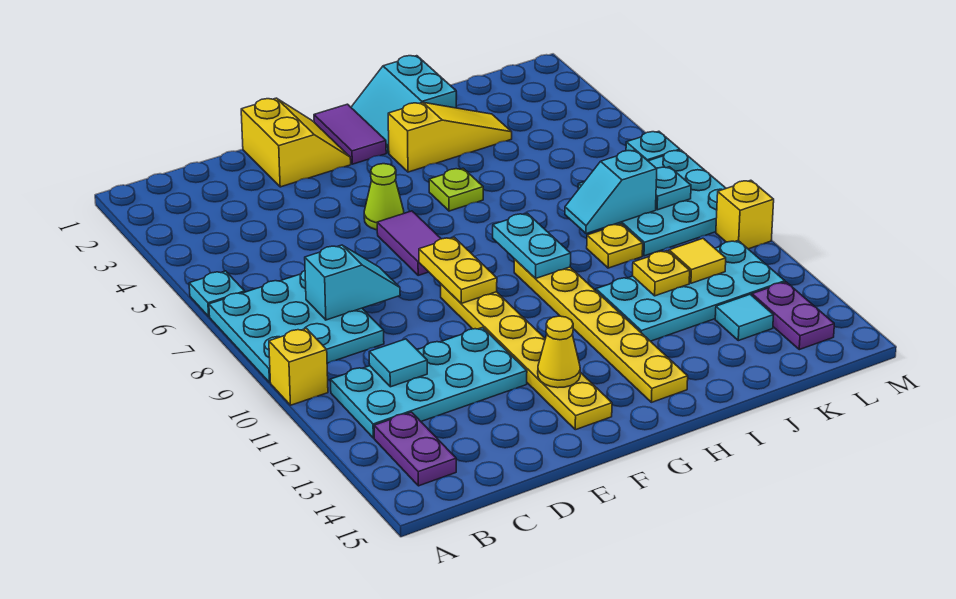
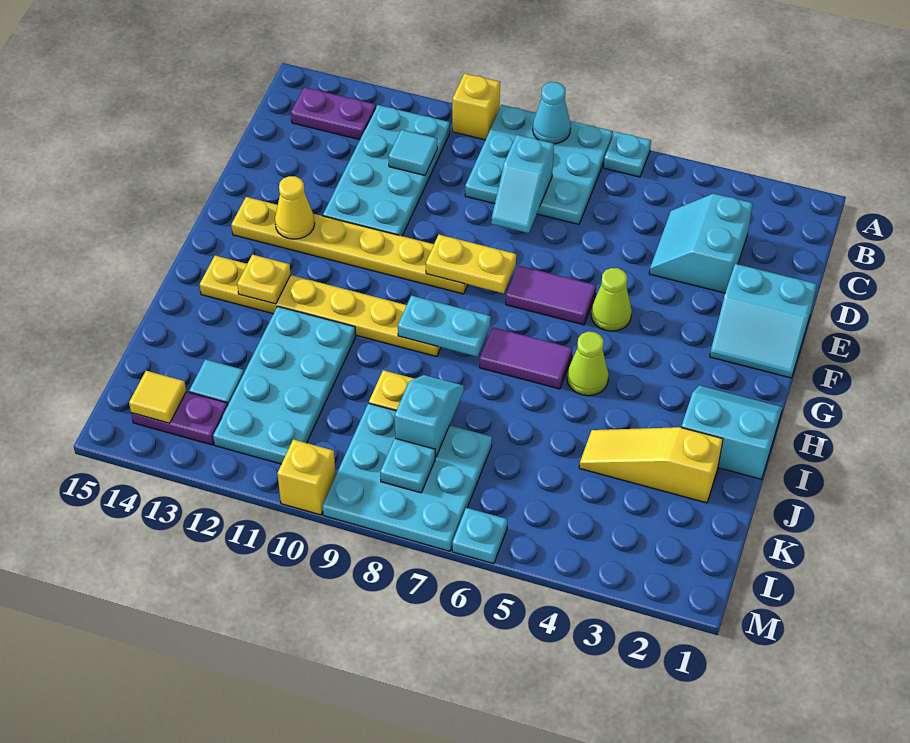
none -> cyan 1x1 cone [533,82,571,144]
none -> cyan 2x2 slope [649,194,753,293]
yellow 2x2 slope [241,98,351,187] -> cyan 2x2 slope [710,264,817,378]
purple 1x2 tile [314,104,386,164] -> purple 1x2 tile moved to [480,327,572,389]
yellow 1x3 slope [388,103,512,172] -> yellow 1x3 slope turned to [579,427,723,503]
lime 1x1 plate [429,168,483,211] -> lime 1x1 cone [567,332,609,396]
yellow 1x1 plate [633,251,690,296] -> yellow 1x1 plate moved to [237,255,291,304]
yellow 1x1 tile [669,239,726,283] -> yellow 1x1 tile moved to [129,371,186,423]

